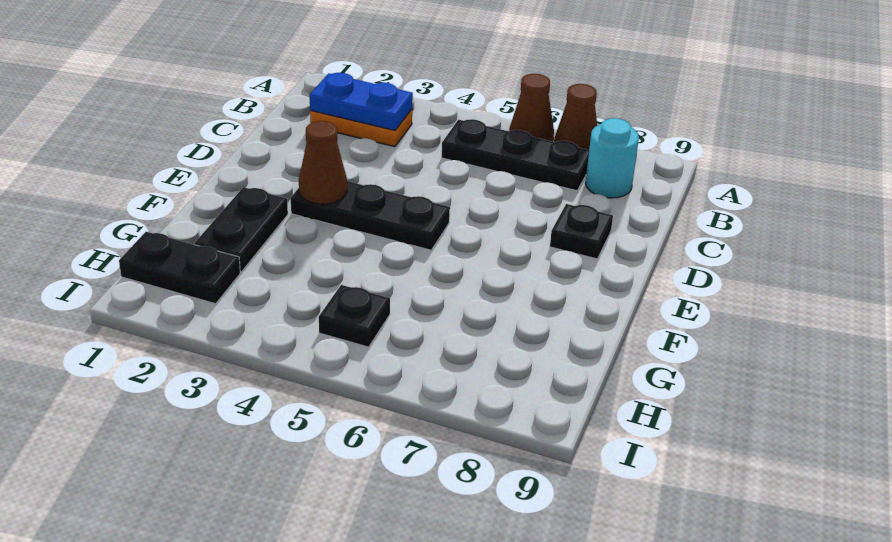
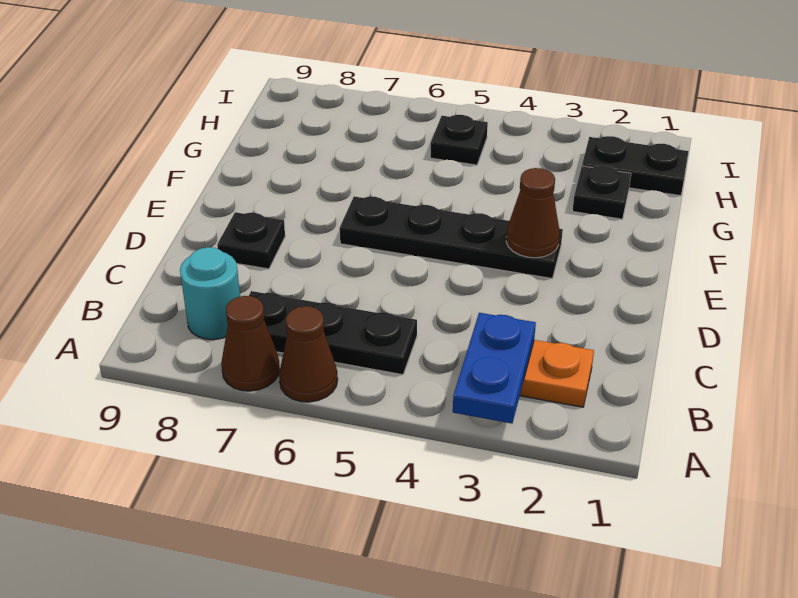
blue 1x2 plate [310,73,413,130] -> blue 1x2 plate turned to [453,313,536,423]
black 1x3 plate [291,181,450,250] -> black 1x4 plate [340,196,563,278]
black 1x2 plate [195,187,288,272] -> black 1x1 plate [573,166,631,219]

